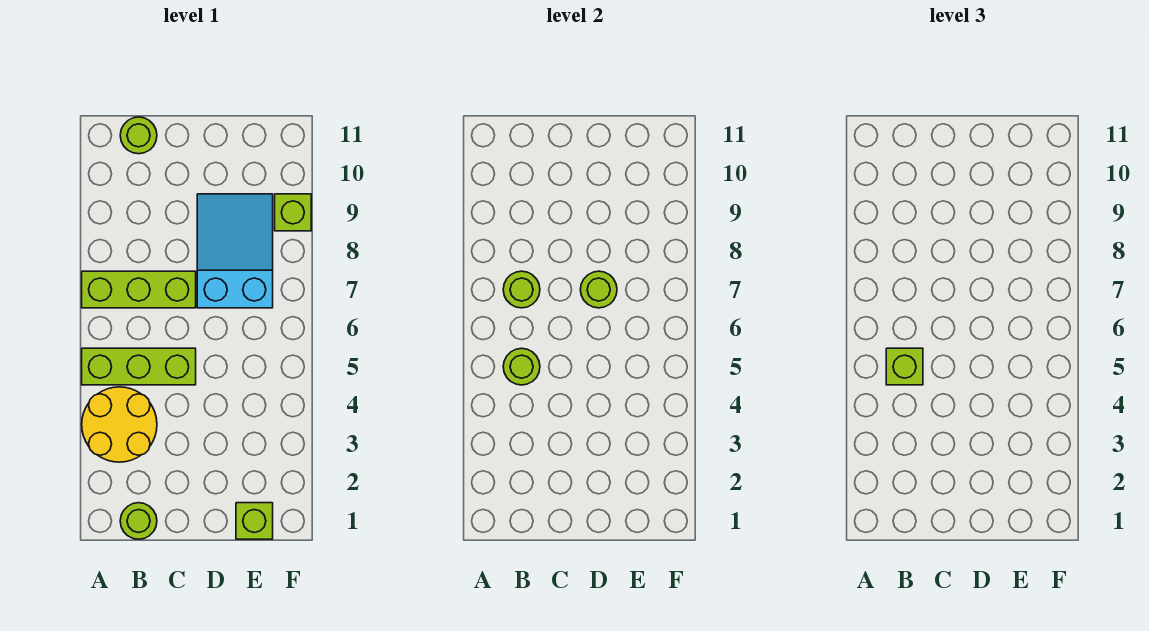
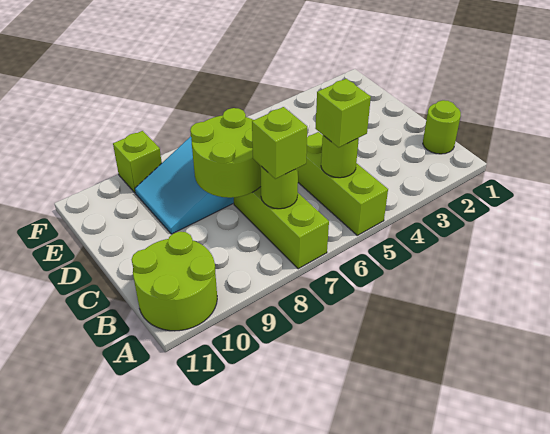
yellow 2x2 round brick [82,387,157,462] -> none
lime 1x1 round brick [120,117,157,154] -> lime 2x2 round brick [132,232,217,331]
lime 1x1 round brick [580,271,617,308] -> lime 2x2 round brick [190,108,261,198]
lime 1x1 brick [236,503,273,539] -> lime 1x1 brick moved to [252,107,307,179]

